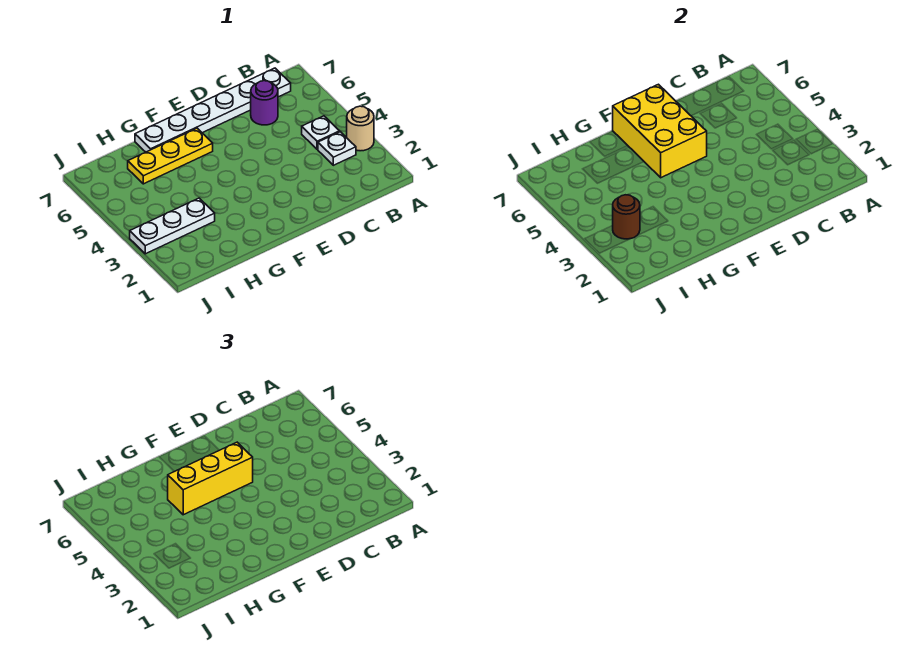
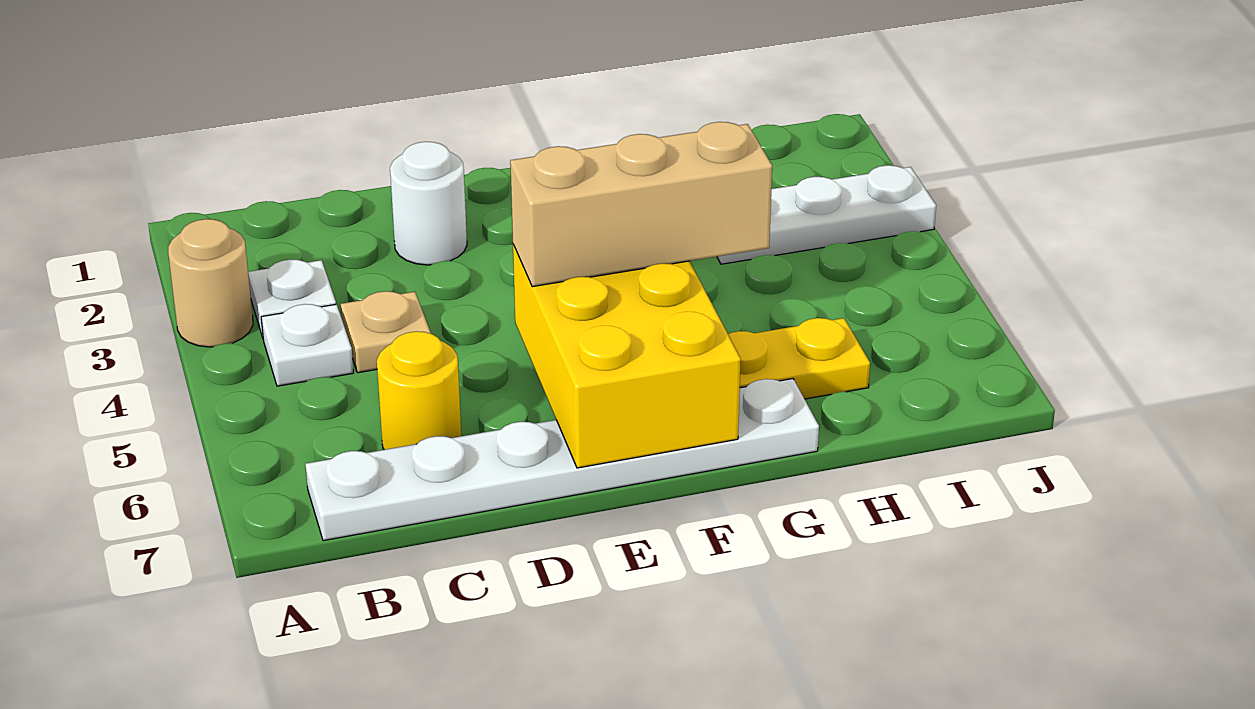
none -> tan 1x1 plate [341,291,431,373]
purple 1x1 round brick [251,81,278,125] -> yellow 1x1 round brick [377,331,461,450]
none -> white 1x1 round brick [390,142,467,265]
yellow 1x3 brick [168,442,253,515] -> tan 1x3 brick [510,122,772,287]
brown 1x1 round brick [613,195,640,239] -> none

